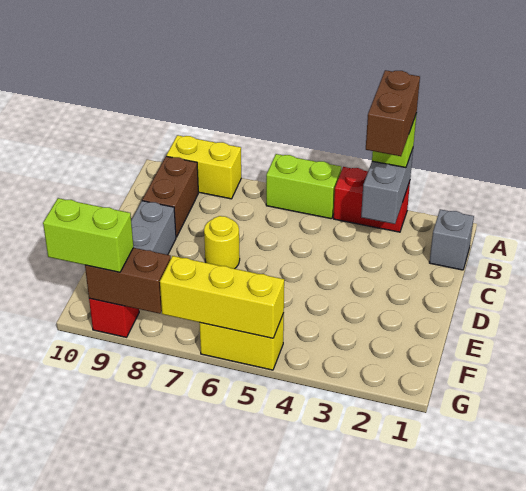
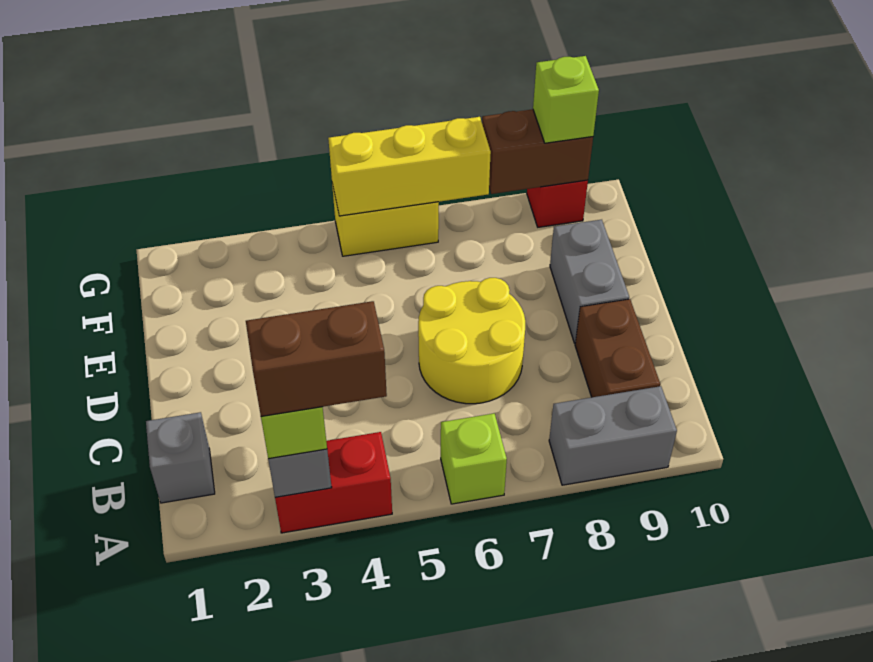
brown 1x2 brick [366,70,420,156] -> brown 1x2 brick turned to [246,301,387,416]
lime 1x2 brick [266,154,341,219] -> lime 1x1 brick [441,414,507,504]
yellow 1x2 brick [166,135,241,199] -> grey 1x2 brick [549,386,677,485]
yellow 1x1 round brick [204,216,240,269] -> yellow 2x2 round brick [418,278,525,404]
lime 1x2 brick [43,198,134,272] -> lime 1x1 brick [533,56,599,143]

